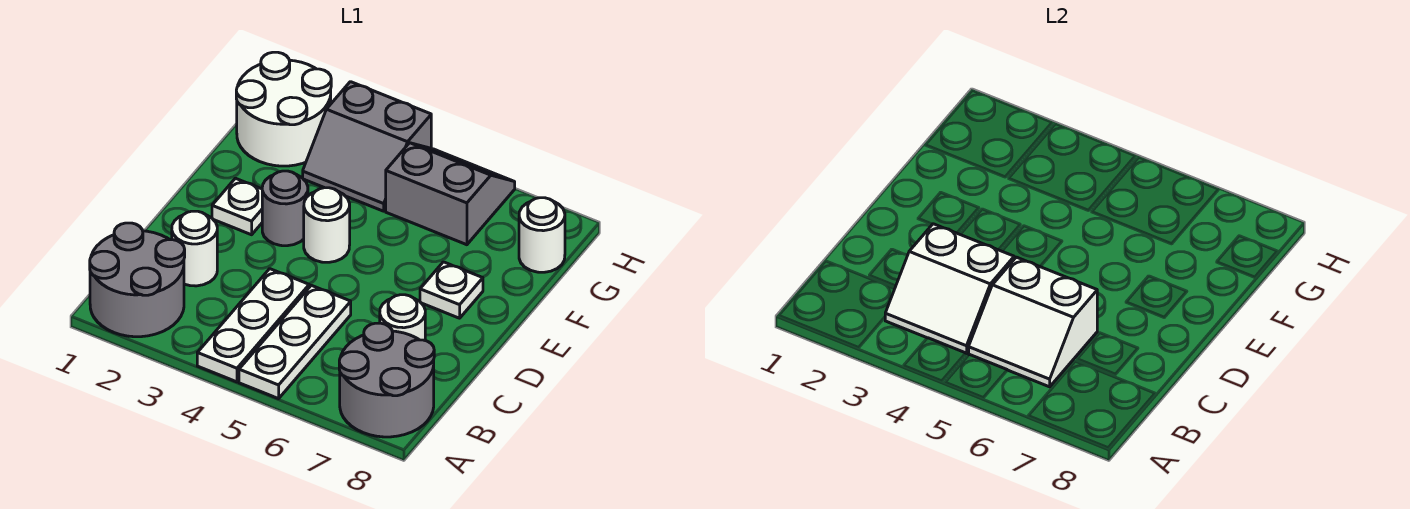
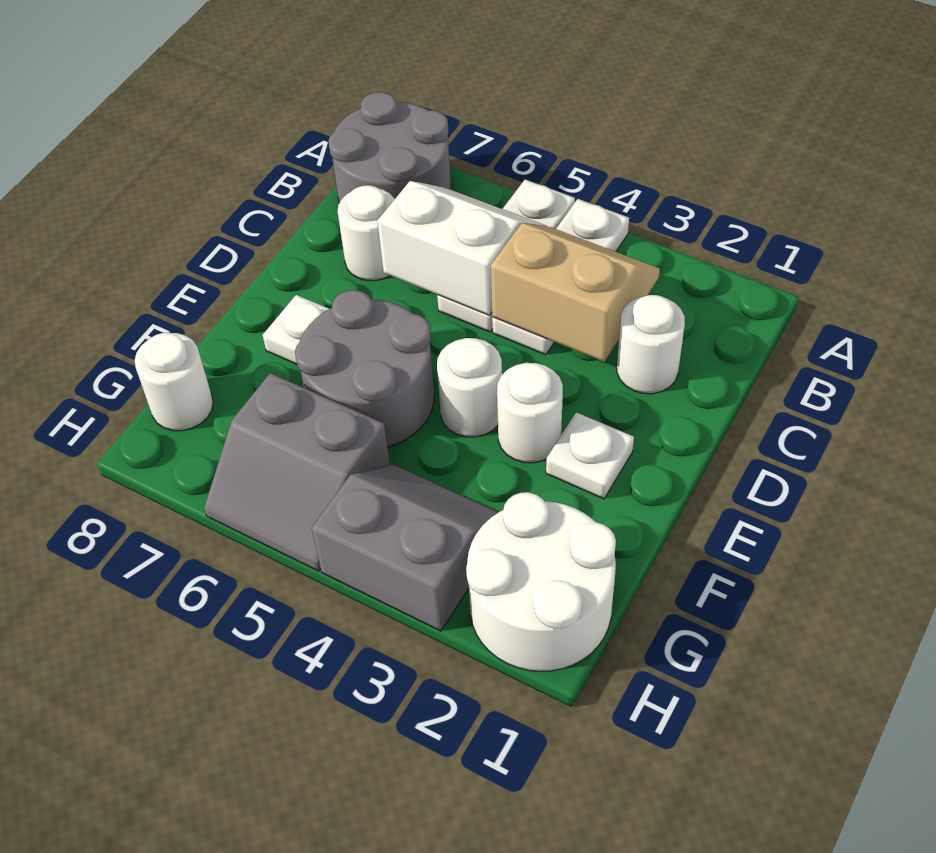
grey 2x2 round brick [90,223,185,337] -> grey 2x2 round brick moved to [295,290,434,447]
white 2x2 slope [885,224,1015,353] -> tan 2x2 slope [491,223,660,362]
grey 1x1 round brick [262,171,308,246] -> white 1x1 round brick [497,363,563,463]

